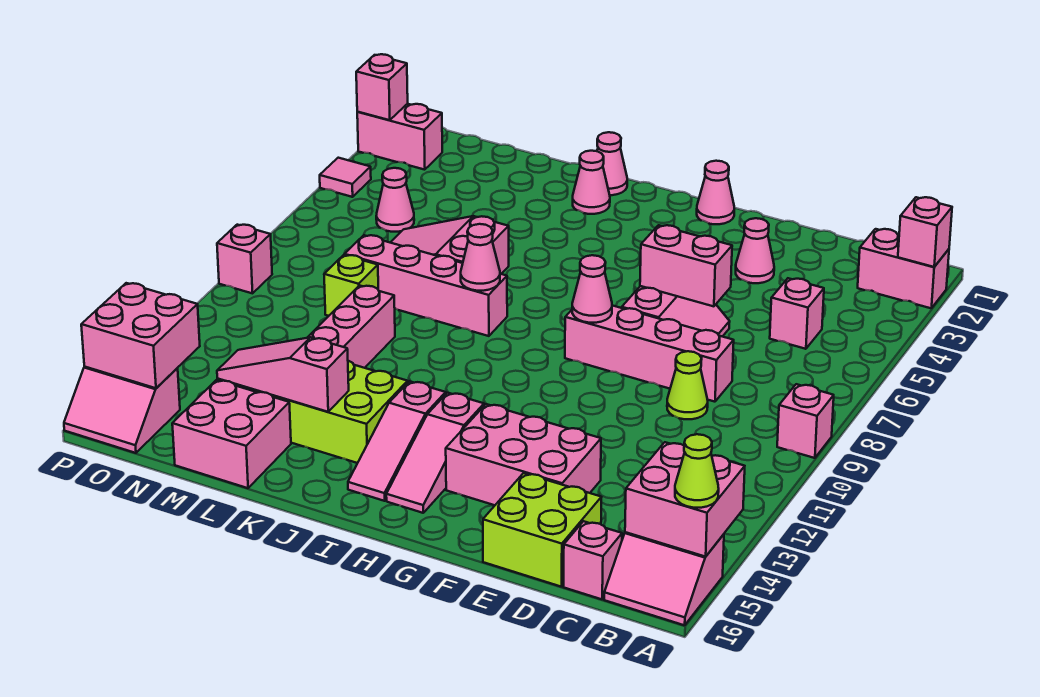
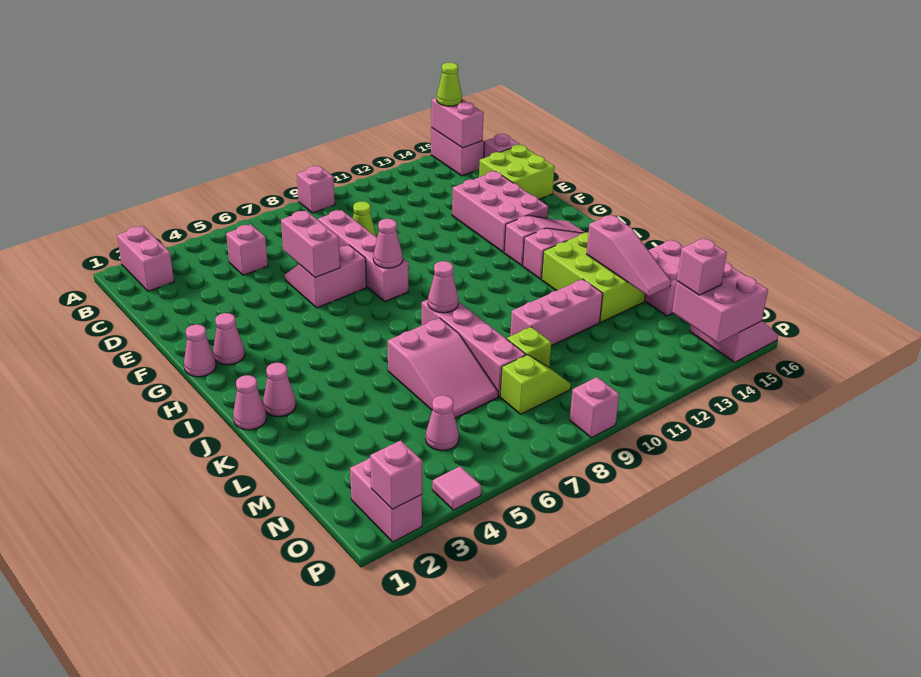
pink 1x1 brick [898,197,952,267] -> pink 1x1 brick moved to [677,238,727,295]
pink 2x2 brick [625,442,745,557] -> pink 1x2 brick [431,98,484,148]
pink 1x1 cone [736,218,774,283] -> pink 1x1 cone moved to [213,313,245,365]
none -> lime 1x2 slope [500,355,571,414]

